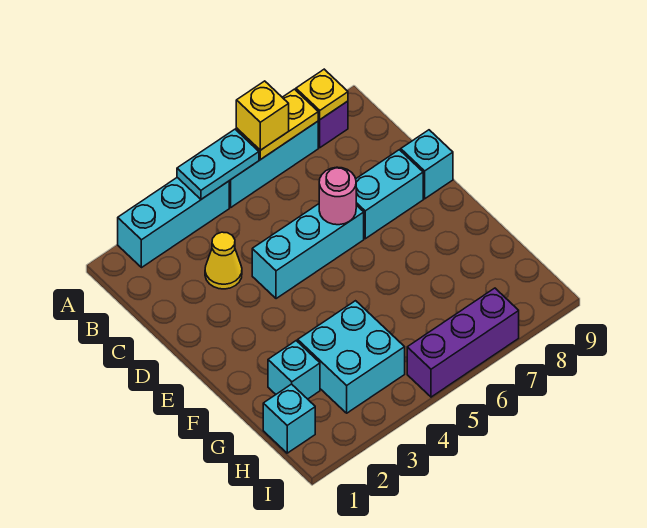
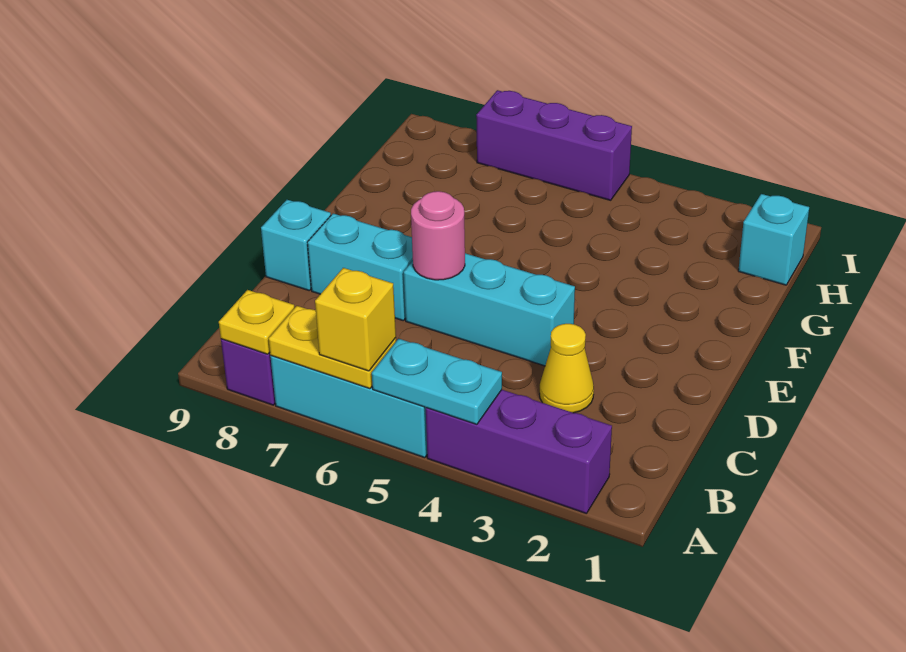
cyan 1x3 brick [118,178,229,268] -> purple 1x3 brick [426,390,612,514]
cyan 1x1 brick [268,341,320,399] -> none
cyan 2x2 brick [298,301,405,413] -> none

